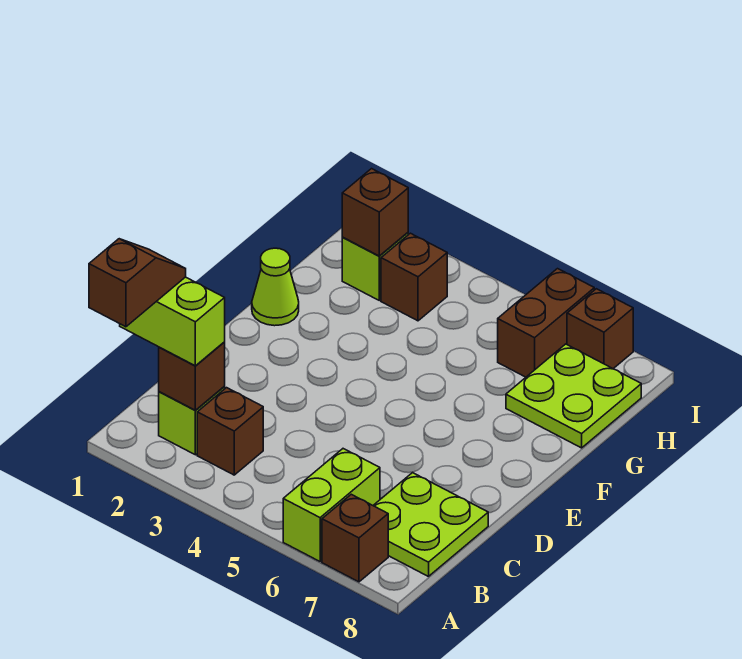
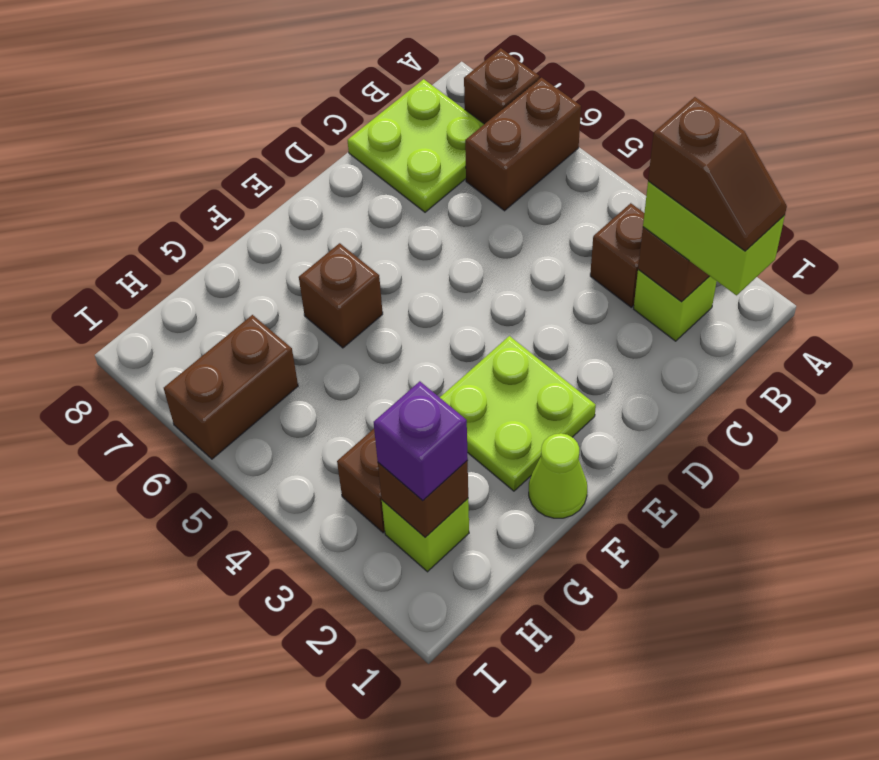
brown 1x2 slope [89,239,186,327] -> brown 1x2 slope turned to [648,97,787,251]
lime 1x2 brick [283,449,380,561] -> brown 1x2 brick [465,78,581,211]
lime 2x2 plate [506,344,641,448] -> lime 2x2 plate moved to [440,336,596,491]
none -> purple 1x1 brick [374,381,468,501]
brown 1x1 brick [567,289,633,369] -> brown 1x1 brick moved to [299,243,383,348]

